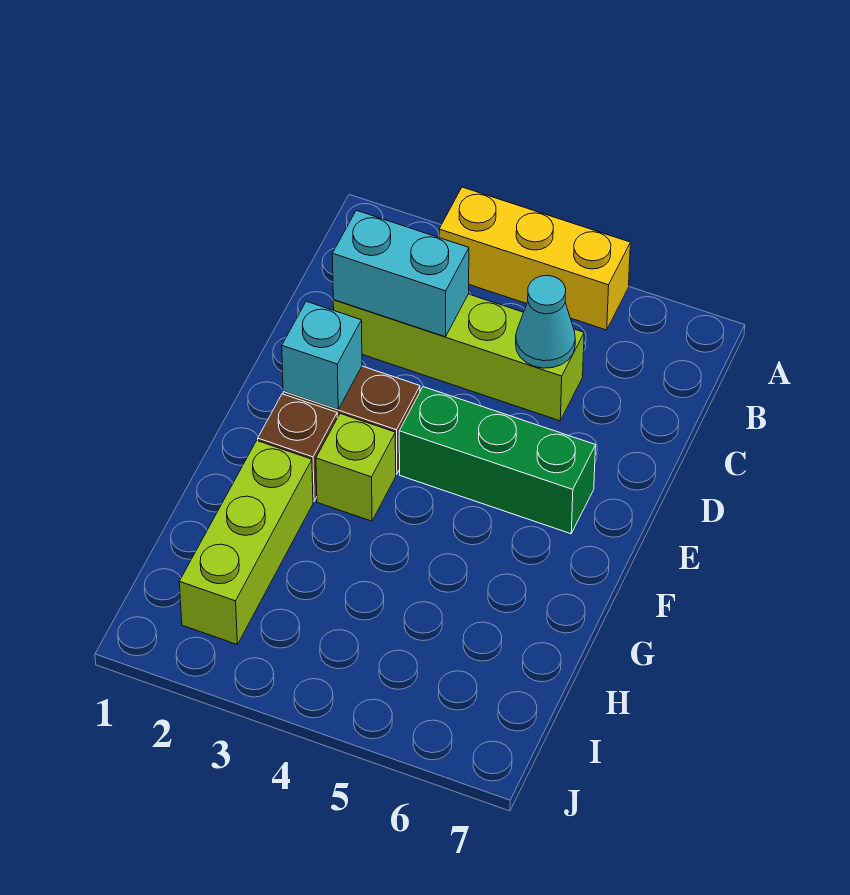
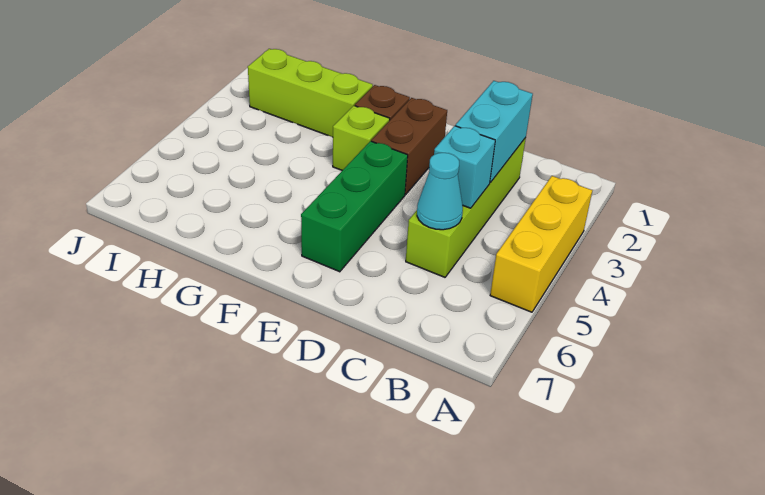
cyan 1x1 brick [282,301,362,409] -> cyan 1x1 brick moved to [434,126,495,208]

